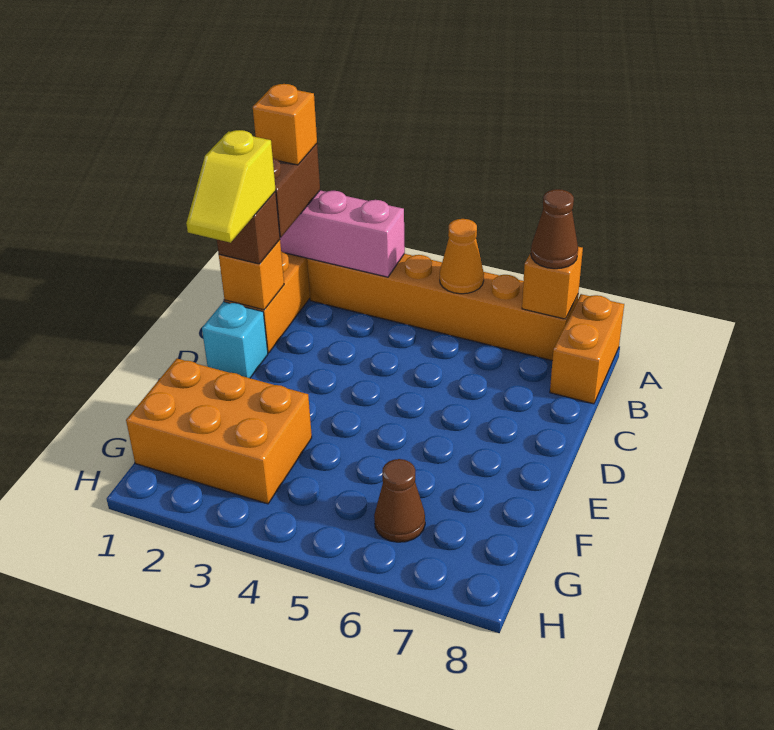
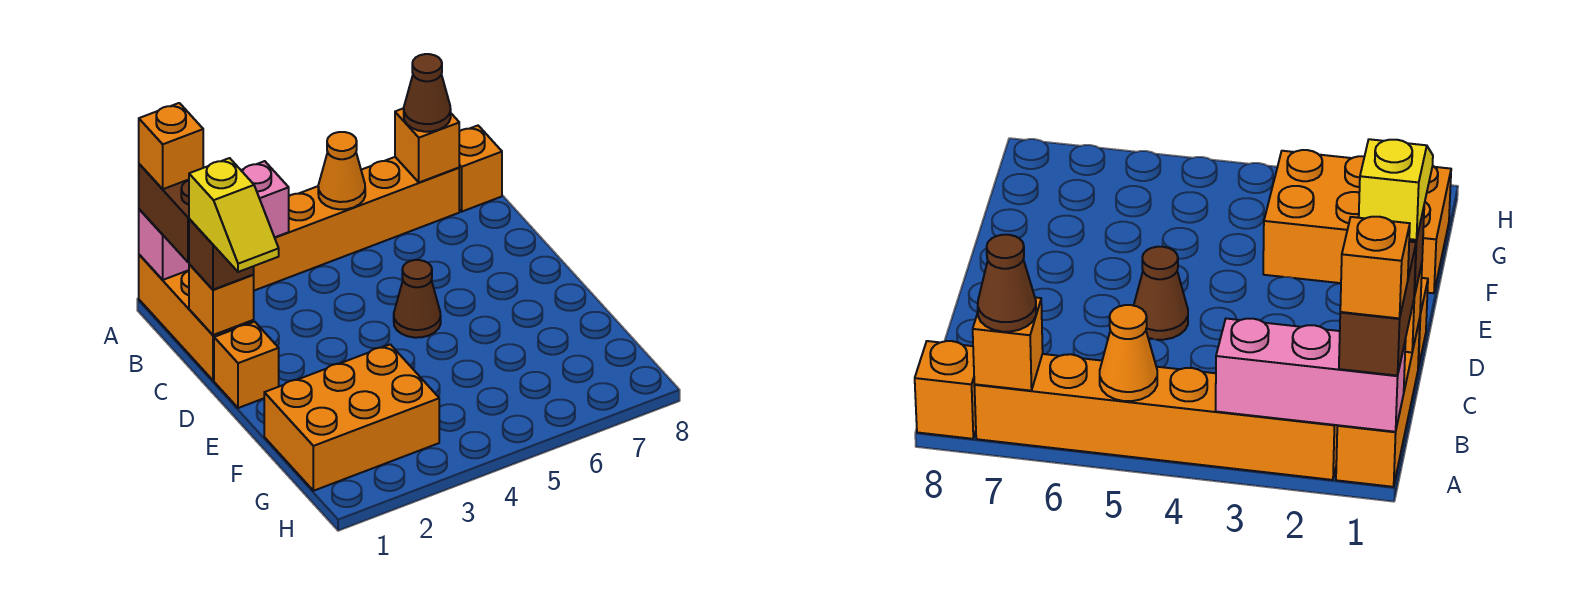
orange 1x2 brick [550,294,624,404] -> orange 1x1 brick [459,126,502,212]
cyan 1x1 brick [202,302,268,378] -> orange 1x1 brick [214,322,279,408]
brown 1x1 cone [374,459,425,542] -> brown 1x1 cone moved to [394,260,441,338]

